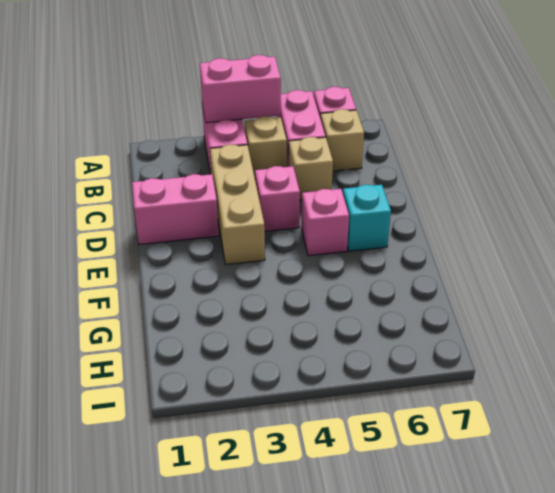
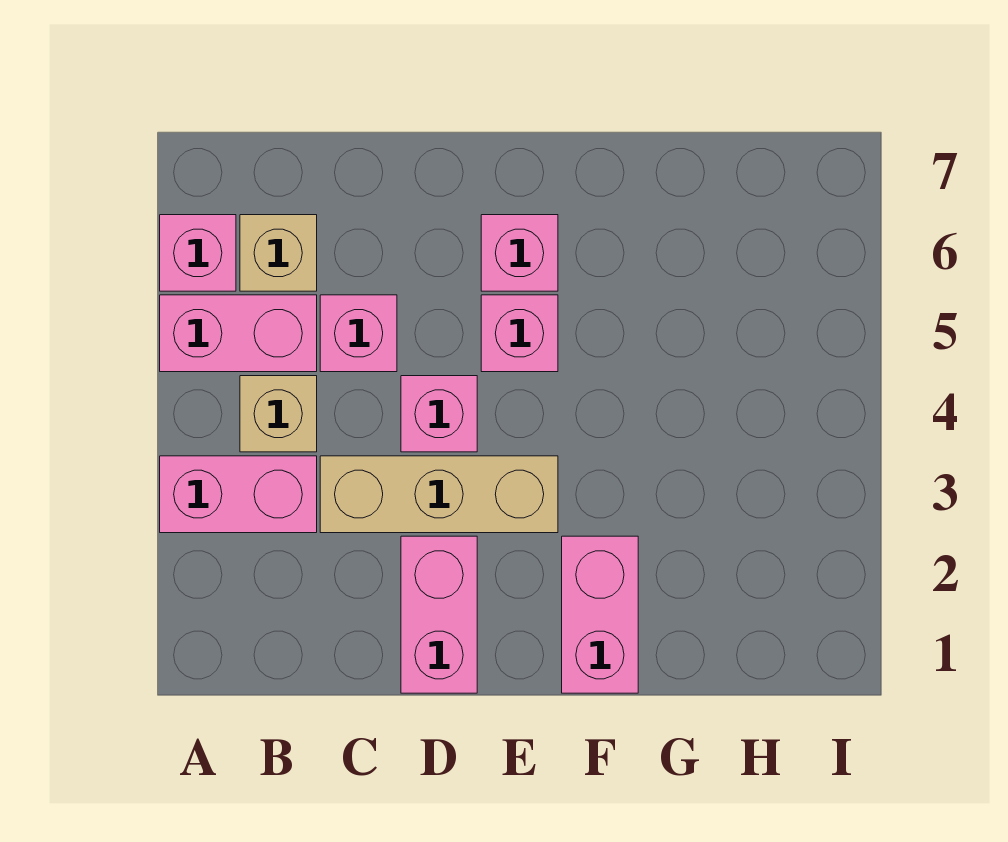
pink 1x2 brick [200,55,281,123] -> pink 1x2 brick moved to [562,536,638,693]
tan 1x1 brick [289,137,333,200] -> pink 1x1 brick [320,295,397,372]
cyan 1x1 brick [343,185,391,251] -> pink 1x1 brick [481,215,558,291]

